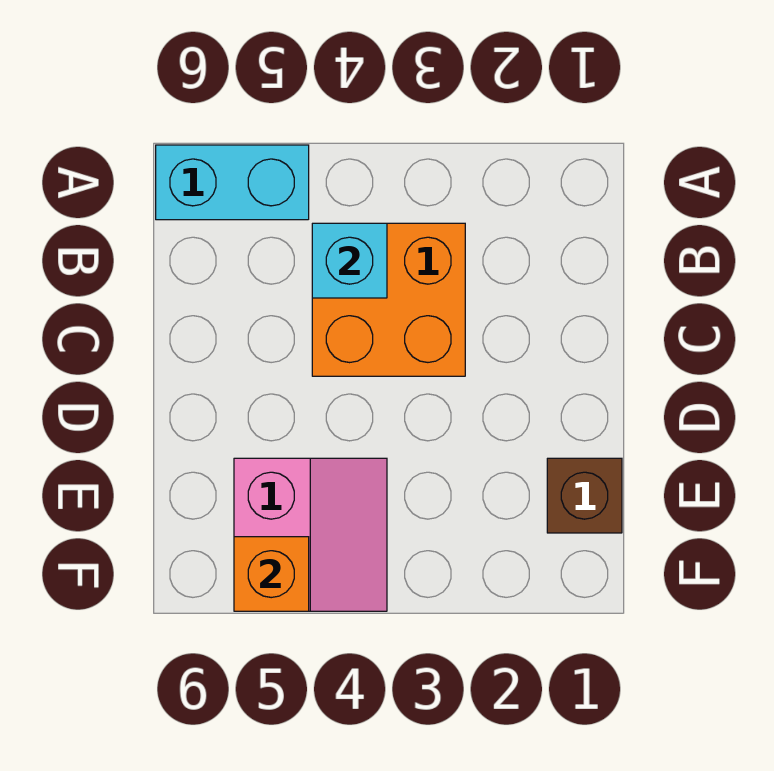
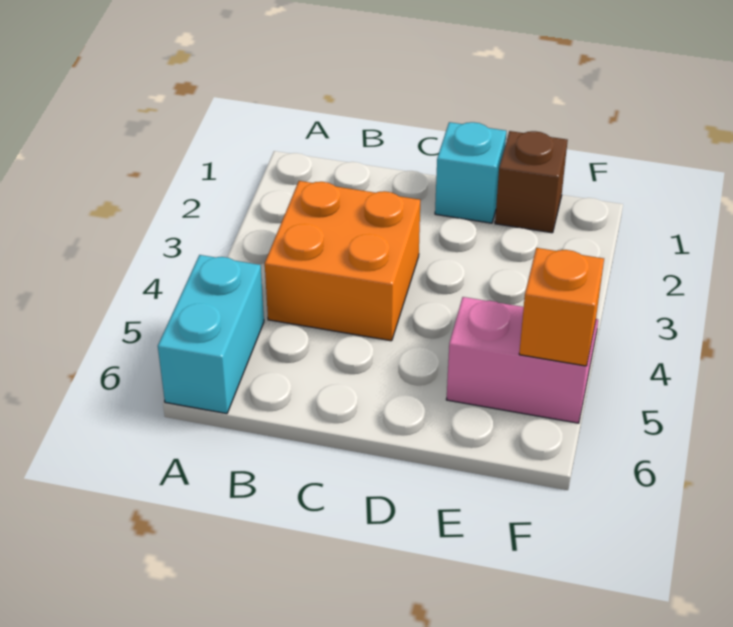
cyan 1x1 brick [312,223,387,298] -> cyan 1x1 brick moved to [435,122,506,223]

